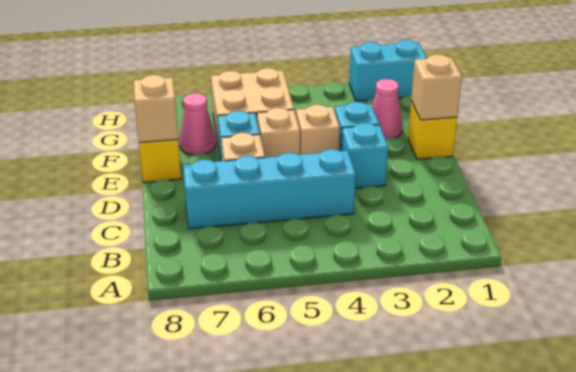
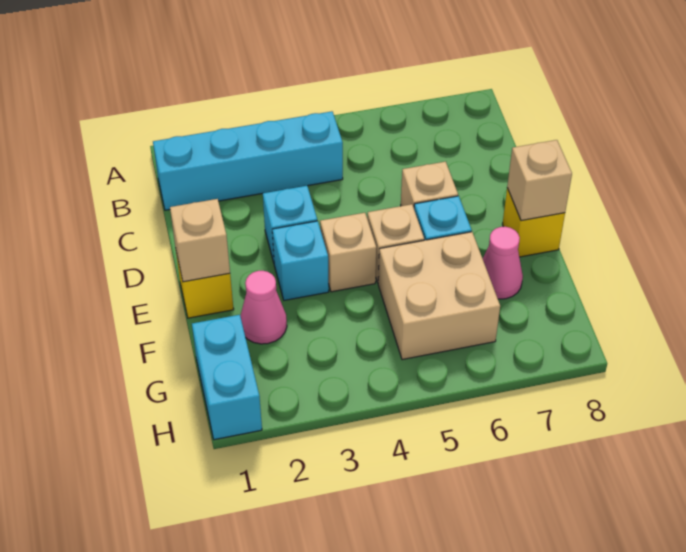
cyan 1x4 brick [183,149,356,229] -> cyan 1x4 brick moved to [153,111,343,210]
cyan 1x2 brick [349,40,427,101] -> cyan 1x2 brick turned to [192,315,262,440]

